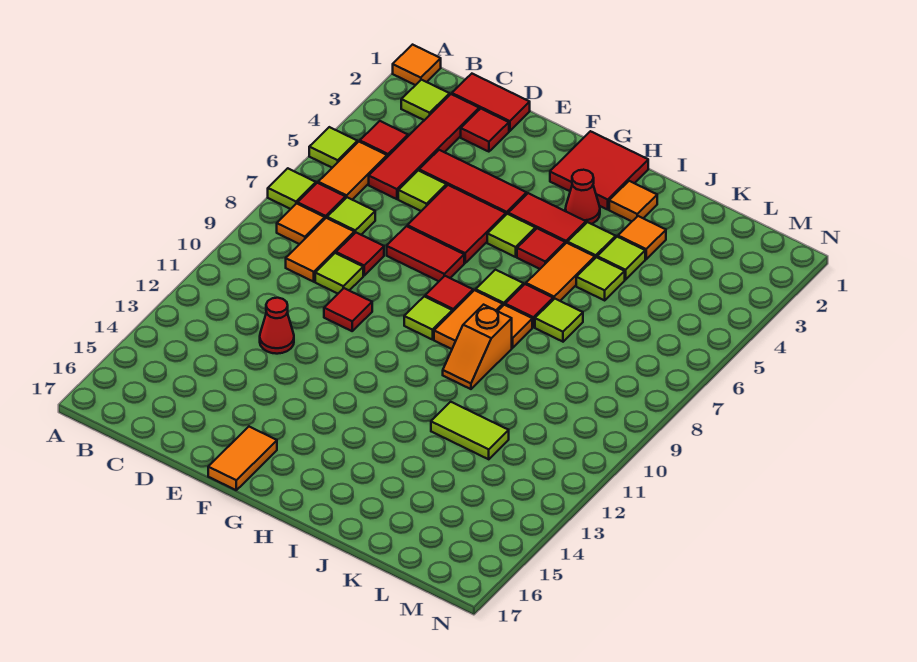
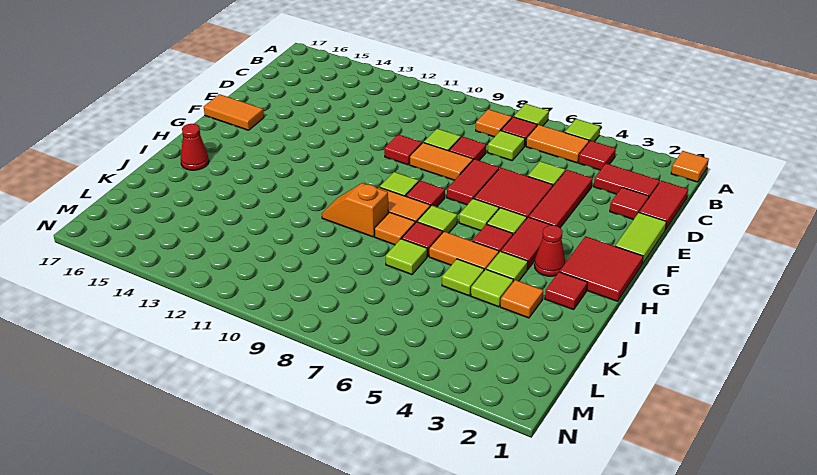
lime 1x1 tile [401,80,450,120] -> lime 1x1 tile moved to [459,198,499,231]
red 1x4 tile [369,94,479,199] -> red 1x2 tile [594,163,660,197]
orange 1x2 tile [286,218,354,282] -> orange 1x2 tile moved to [410,142,473,180]
red 1x1 cone [260,298,294,354] -> red 1x1 cone moved to [181,124,209,170]
orange 1x1 tile [609,181,657,221] -> red 1x1 tile [545,272,588,310]
lime 1x2 tile [431,402,509,459] -> lime 1x2 tile moved to [615,213,666,264]

